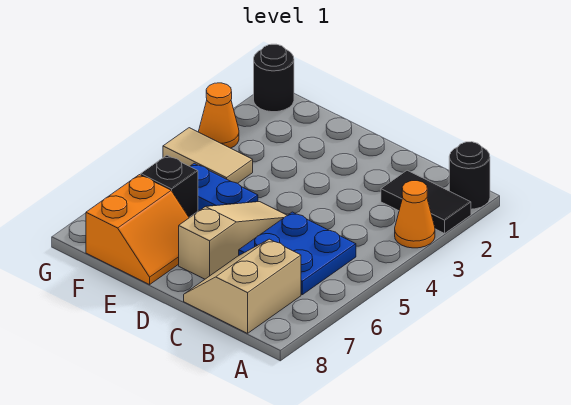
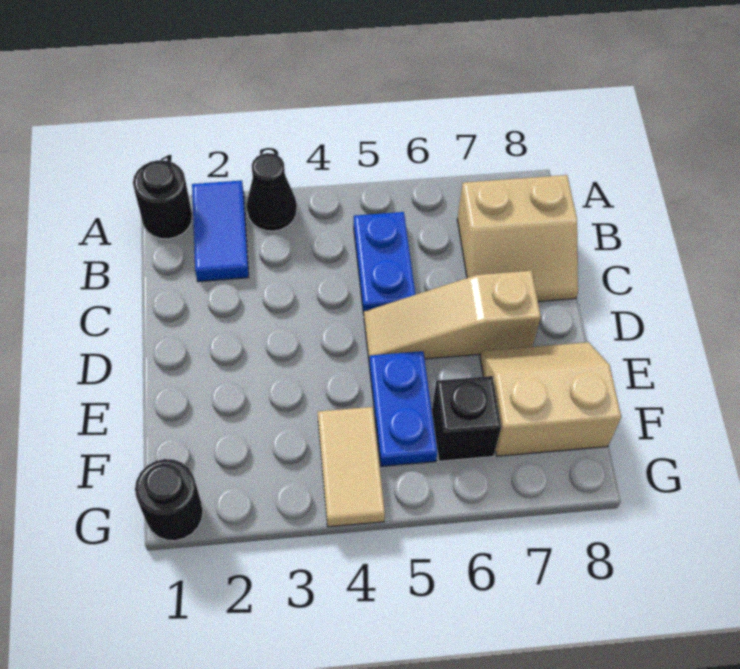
black 1x2 tile [381,170,471,233] -> blue 1x2 tile [192,180,249,282]
orange 1x1 cone [395,181,435,248] -> black 1x1 cone [247,153,297,231]
blue 2x2 plate [239,212,356,295] -> blue 1x2 plate [354,212,415,314]
orange 2x2 slope [86,175,189,285] -> tan 2x2 slope [480,342,621,456]
orange 1x1 cone [199,83,239,148] -> none

